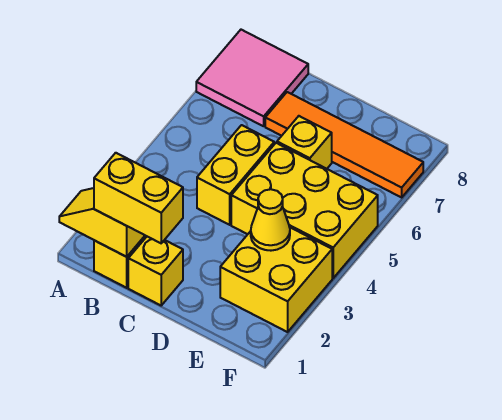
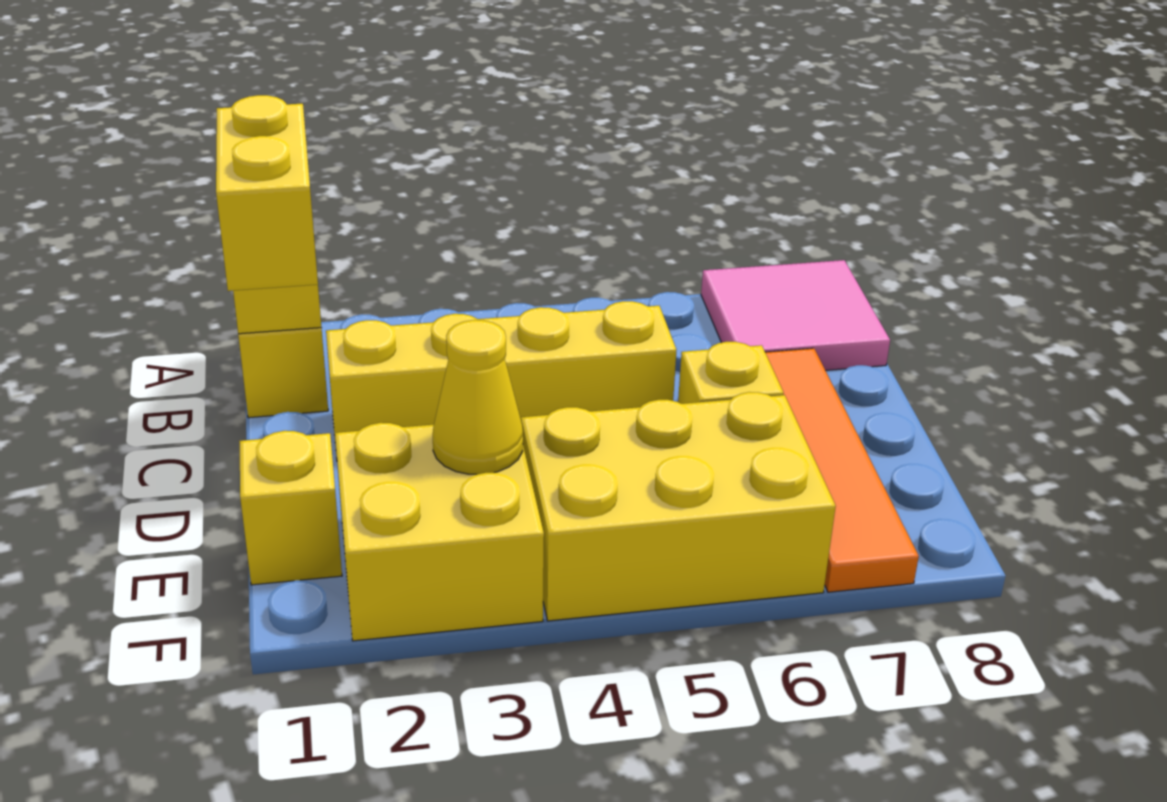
yellow 1x1 brick [128,237,183,305] -> yellow 1x1 brick moved to [239,431,342,585]
yellow 1x2 brick [197,125,274,225] -> yellow 1x4 brick [326,301,676,458]
yellow 2x3 brick [231,143,378,278] -> yellow 2x3 brick turned to [521,392,836,621]

